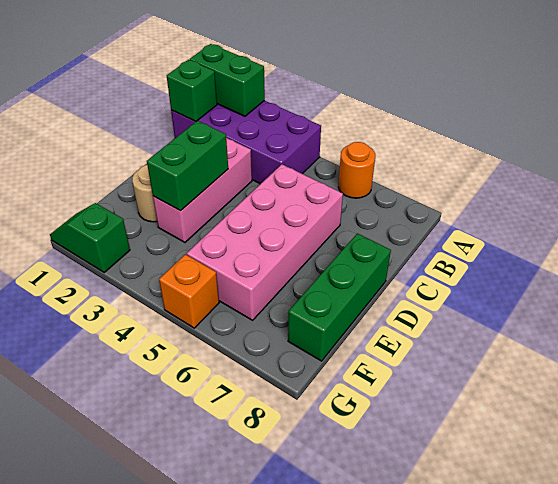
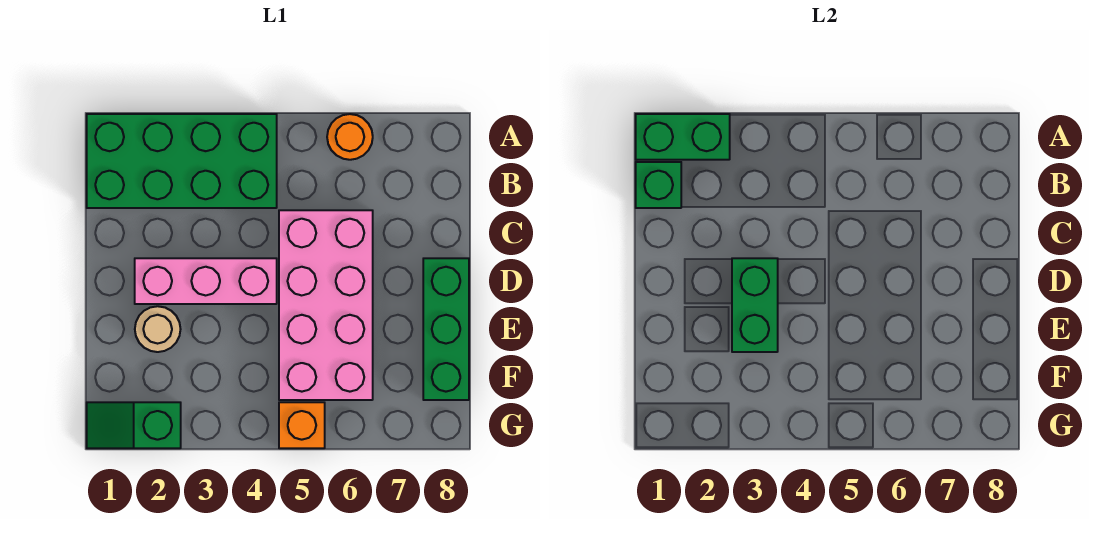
purple 2x4 brick [171,101,321,184] -> green 2x4 brick [87,114,277,208]
pink 1x3 brick [153,138,252,242] -> pink 1x3 brick turned to [135,258,277,304]

